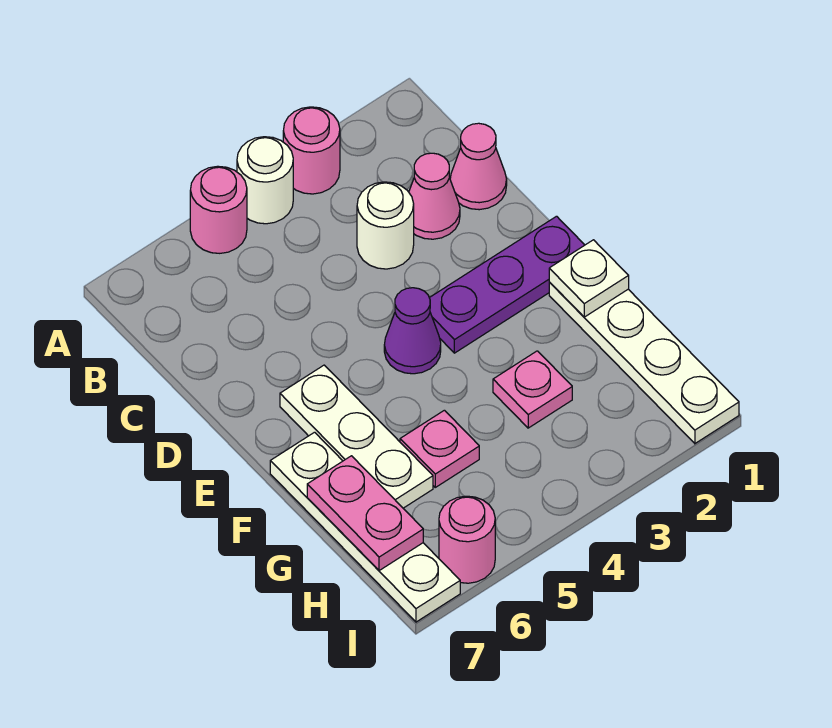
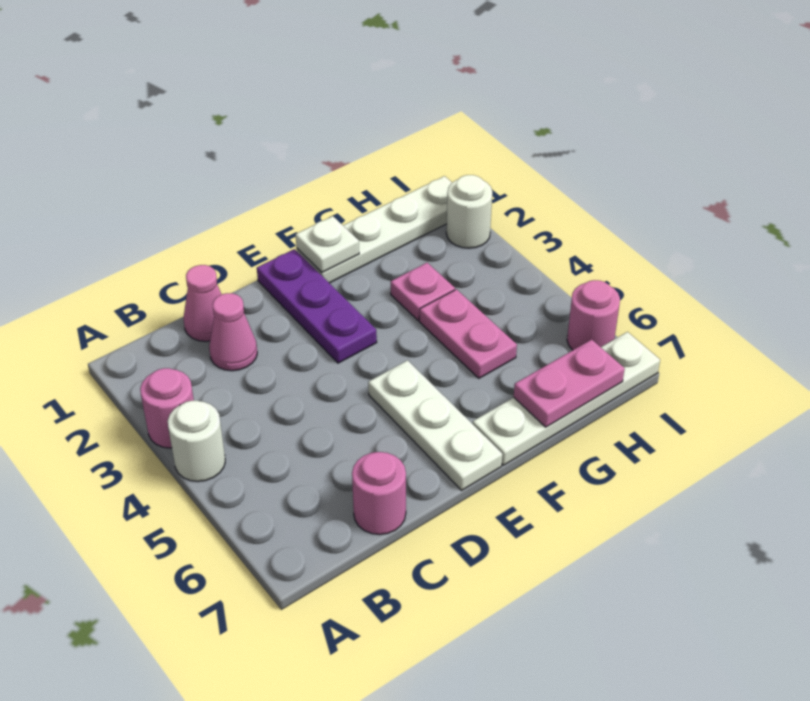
pink 1x1 round brick [190,166,247,253] -> pink 1x1 round brick moved to [352,452,406,535]
white 1x1 round brick [357,182,414,269] -> white 1x1 round brick moved to [446,175,492,248]
purple 1x1 cone [384,288,441,374] -> none
white 1x3 plate [280,365,433,508] -> white 1x3 plate turned to [368,360,502,490]
pink 1x1 plate [400,410,479,487] -> pink 1x2 plate [419,289,517,378]

